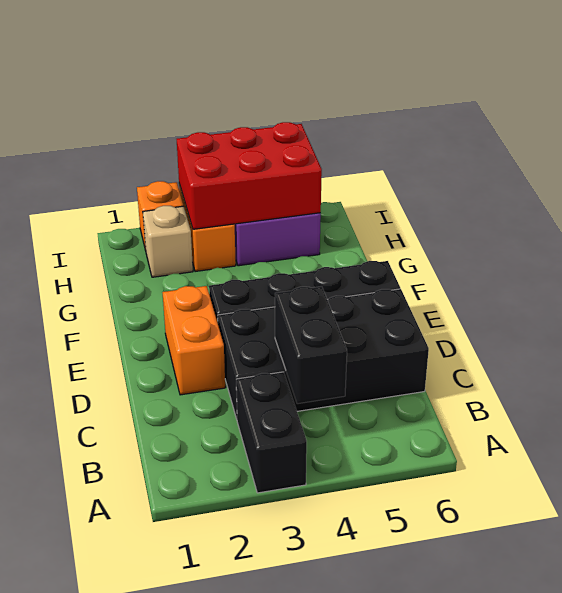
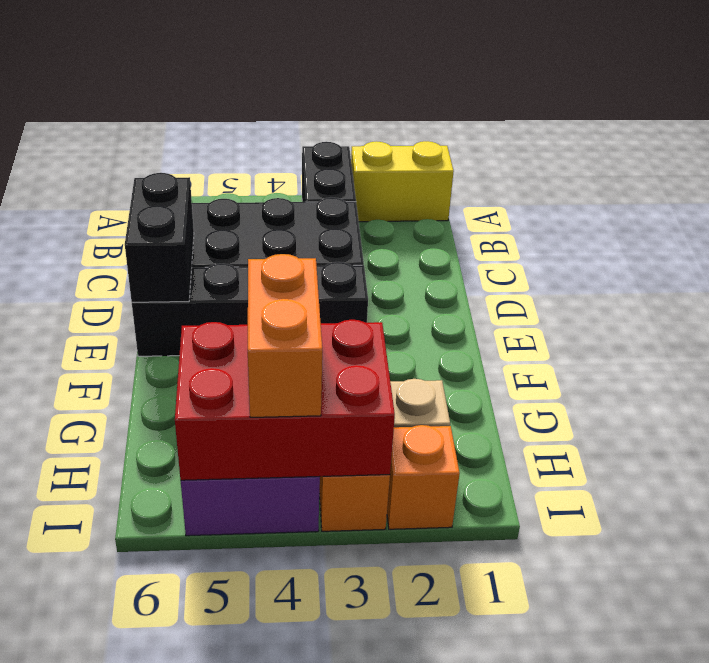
none -> yellow 1x2 brick [351,141,454,222]
black 1x2 brick [275,286,347,404] -> black 1x2 brick moved to [125,173,194,302]
orange 1x2 brick [163,286,225,395] -> orange 1x2 brick moved to [248,254,322,417]

